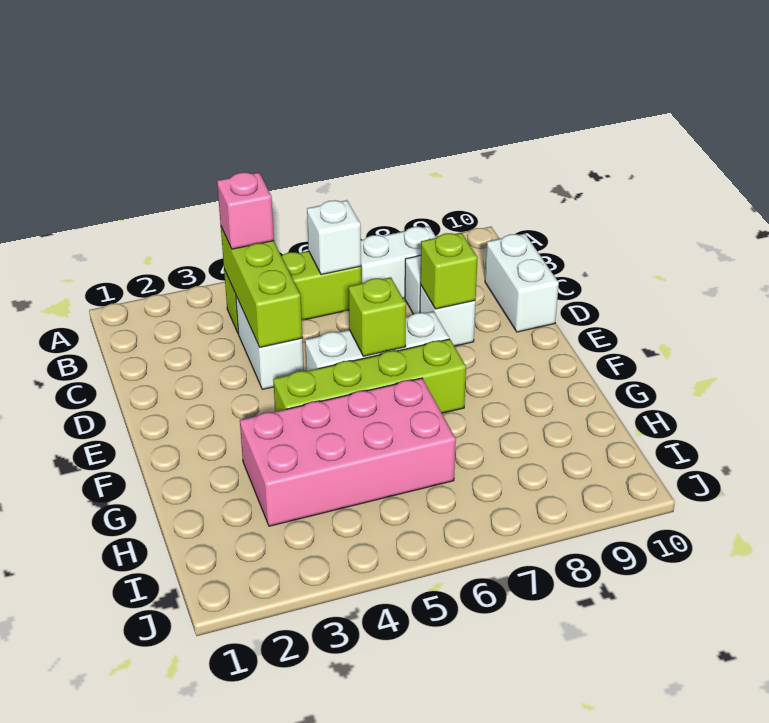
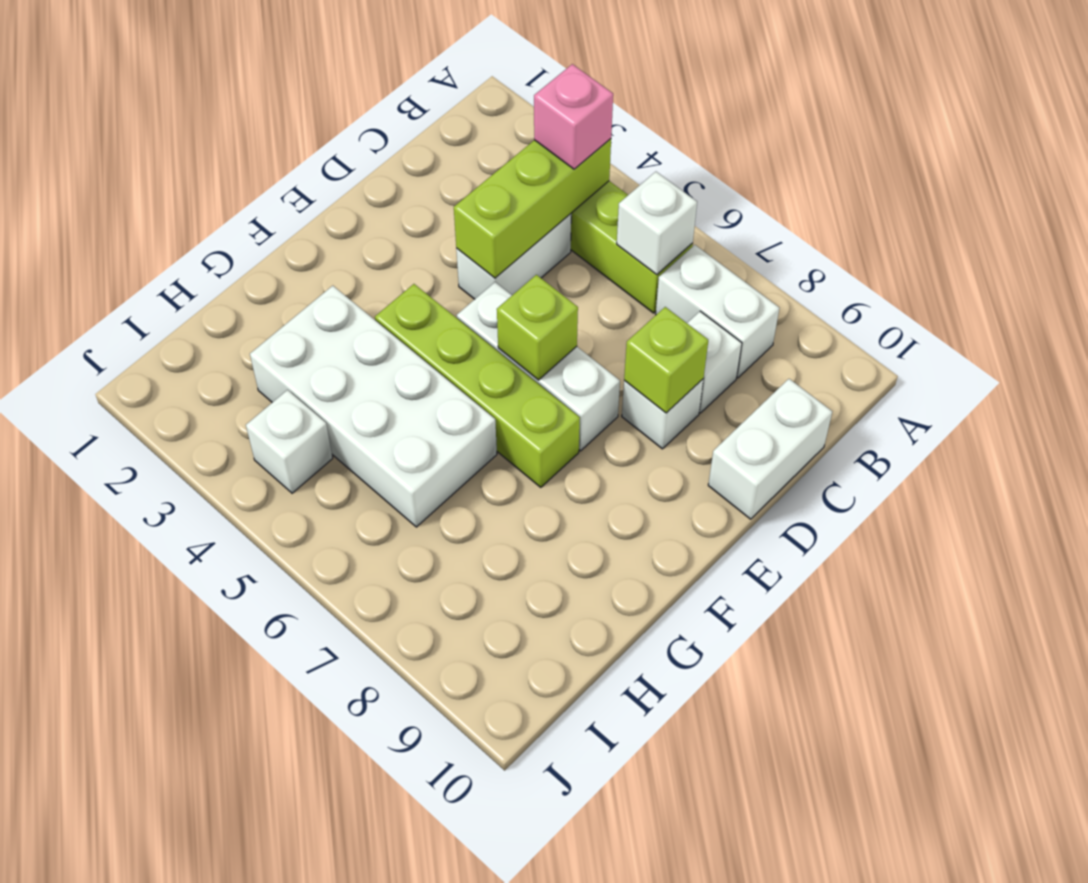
pink 2x4 brick [240,378,456,526] -> white 2x4 brick [250,286,497,527]
none -> white 1x1 brick [246,390,333,493]

